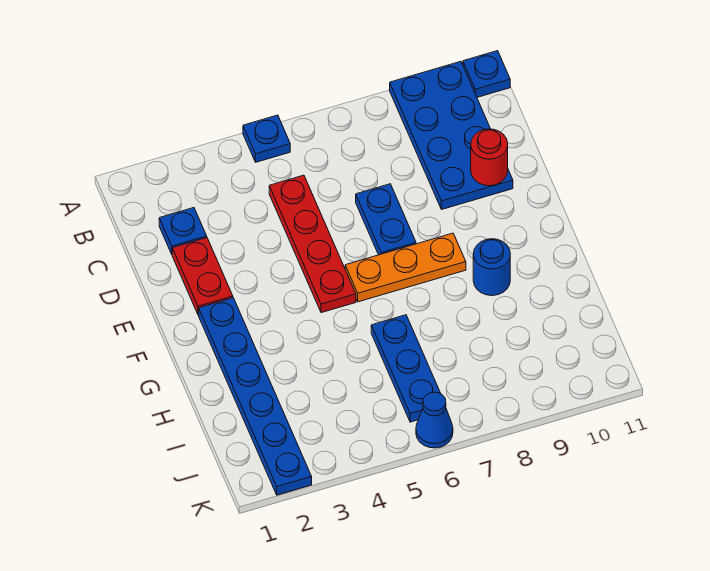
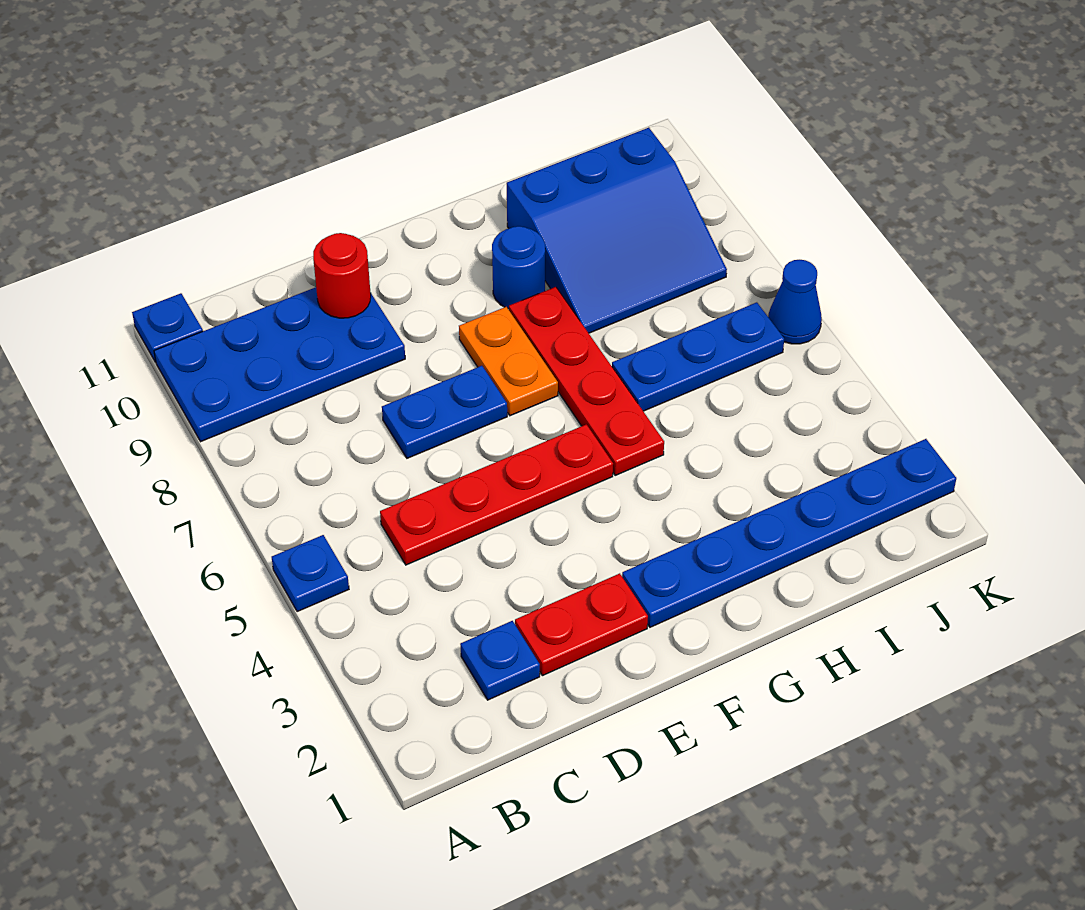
orange 1x3 plate [345,233,466,302] -> orange 1x2 plate [459,307,558,416]
none -> red 1x4 plate [509,287,664,475]
none -> blue 3x3 slope [507,128,727,333]

